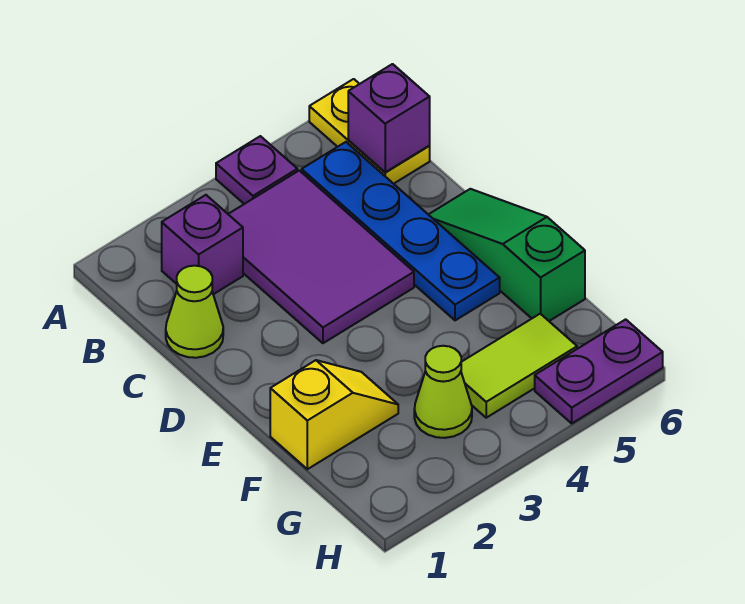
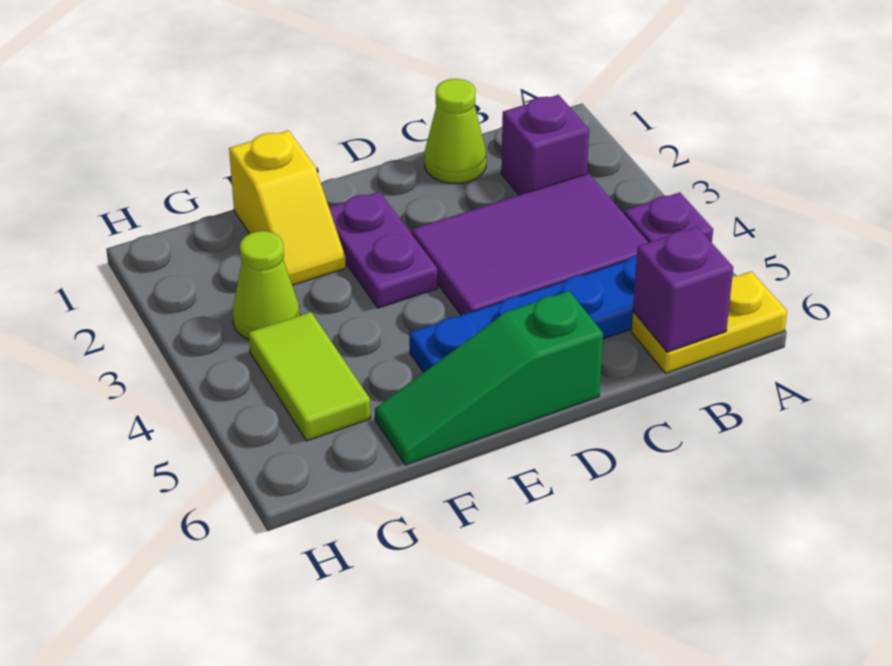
green 1x3 slope [428,189,585,321] -> green 1x3 slope turned to [375,291,603,465]
purple 1x2 plate [535,319,663,423] -> purple 1x2 plate moved to [329,192,438,308]

